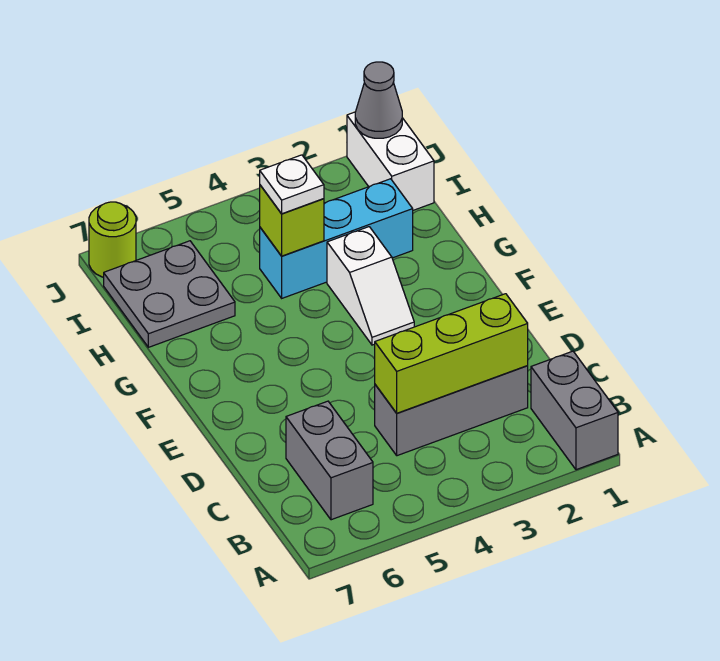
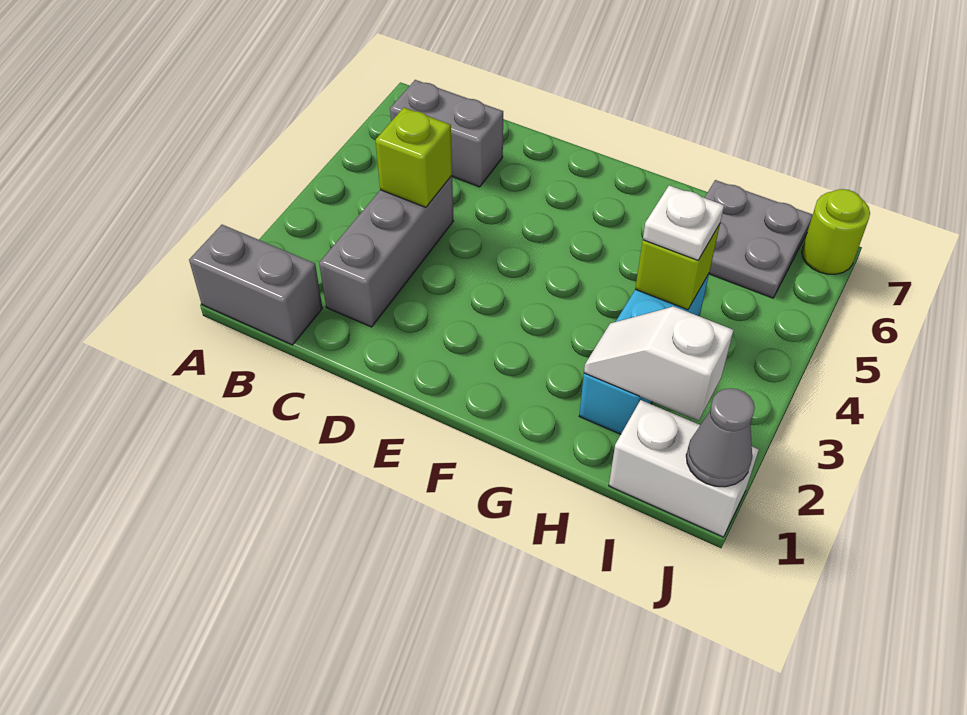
lime 1x3 brick [375,294,528,413] -> lime 1x1 brick [376,108,452,207]
white 1x2 slope [327,227,414,345] -> white 1x2 slope moved to [584,307,734,421]

